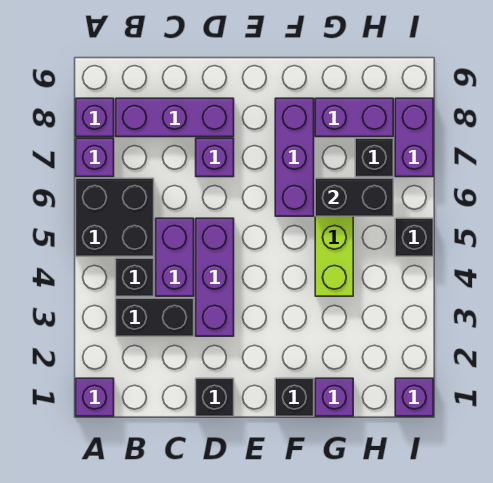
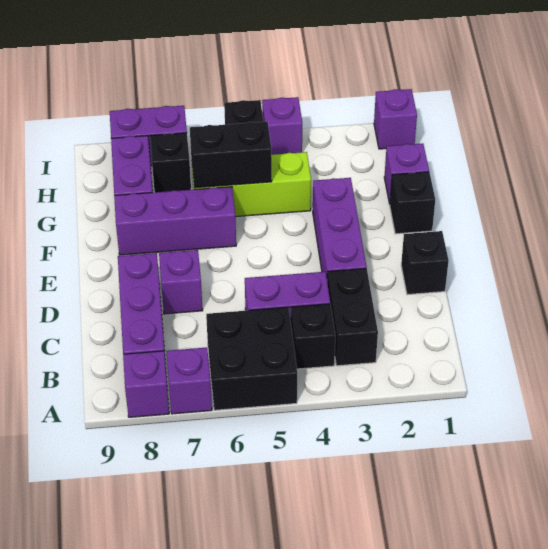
purple 1x1 brick [76,378,114,416] -> purple 1x1 brick moved to [262,97,302,155]
purple 1x3 brick [196,218,234,336] -> purple 1x3 brick turned to [313,178,367,278]
black 1x2 brick [315,178,393,216] -> black 1x2 brick turned to [190,122,272,188]

